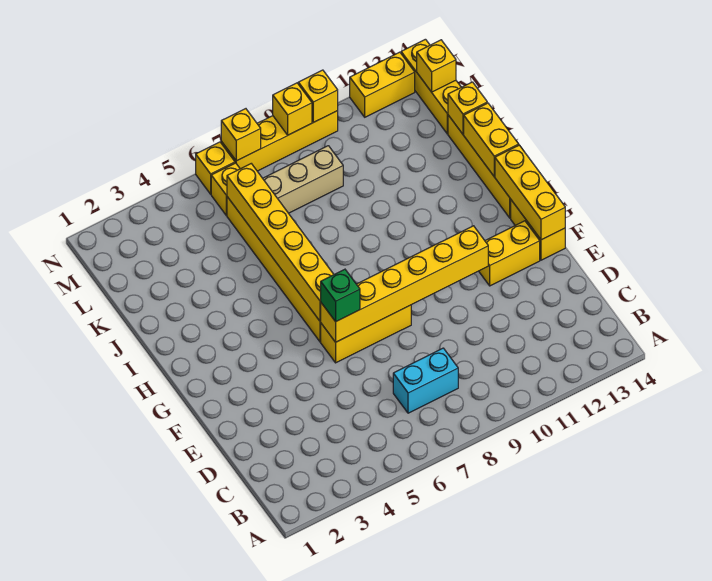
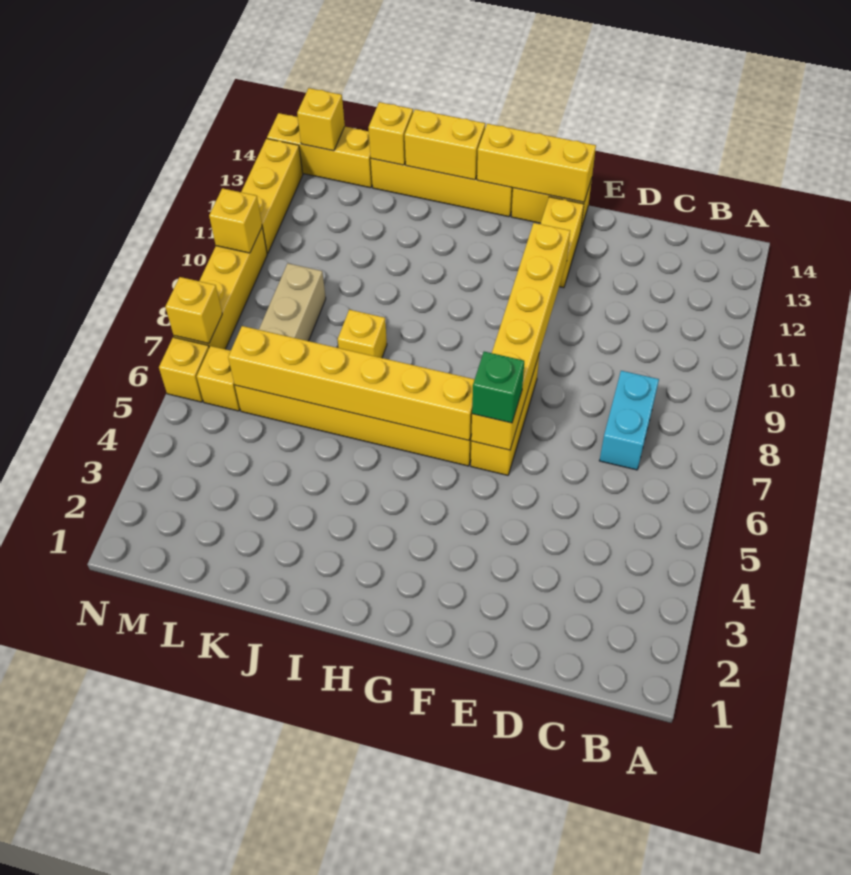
yellow 1x1 brick [273,83,312,135] -> yellow 1x1 brick moved to [338,310,387,358]
yellow 1x2 brick [350,52,415,117] -> yellow 1x3 brick [241,139,303,254]

